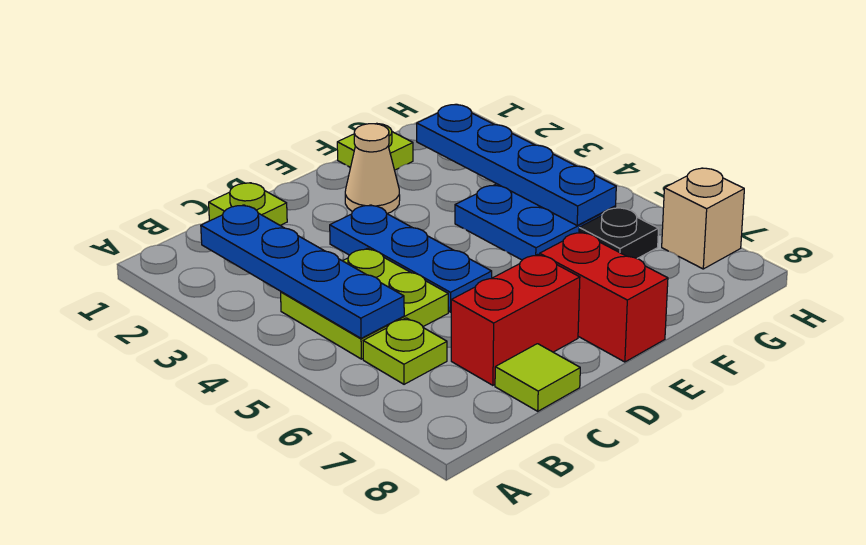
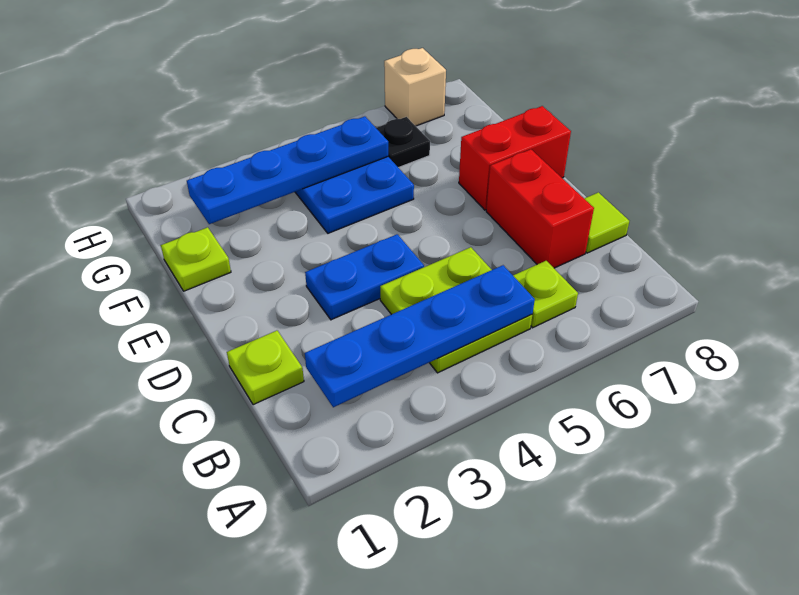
blue 1x3 plate [330,205,492,312] -> blue 1x2 plate [305,234,424,320]
tan 1x1 cone [345,124,400,213] -> none

